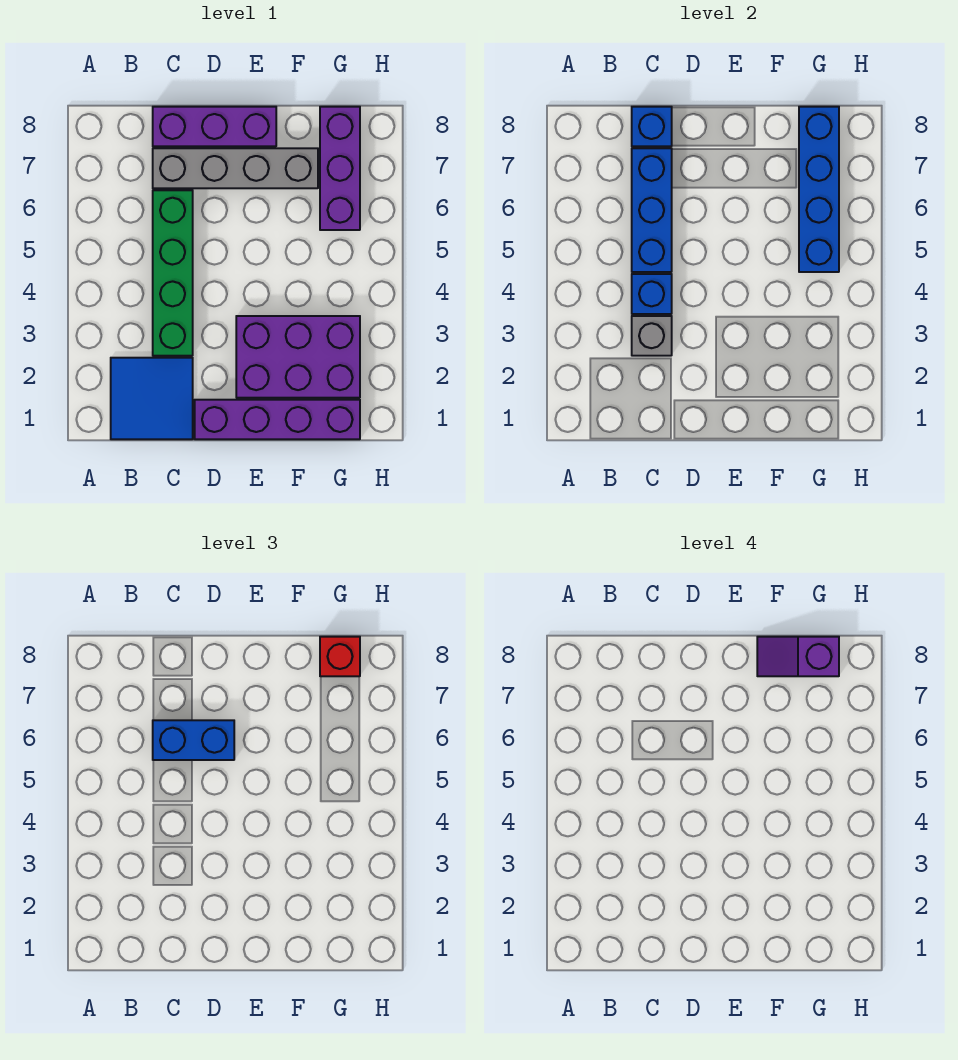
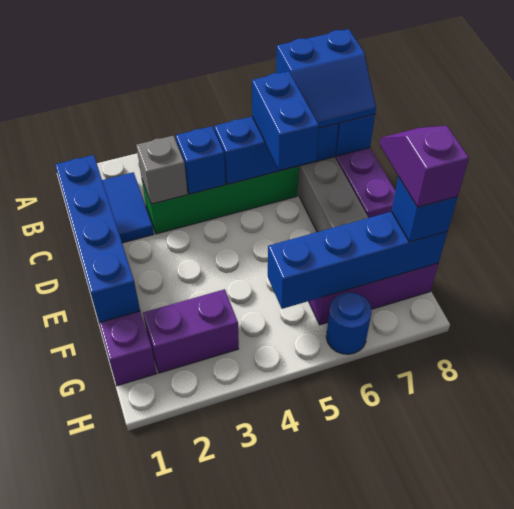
none -> blue 2x2 slope [276,29,376,128]
none -> blue 1x4 brick [55,155,140,323]
purple 2x3 brick [236,316,360,398] -> purple 1x2 brick [143,289,239,373]
red 1x1 brick [320,637,360,676] -> blue 1x1 brick [391,177,458,242]
none -> blue 1x1 round brick [326,292,372,354]

